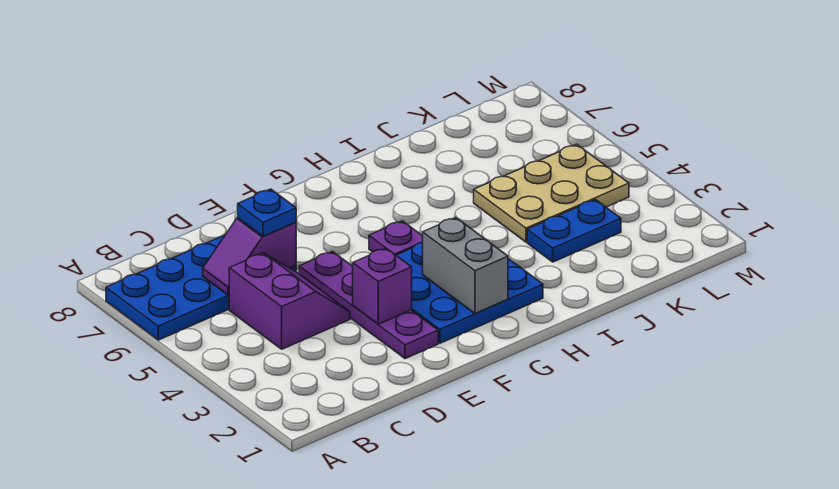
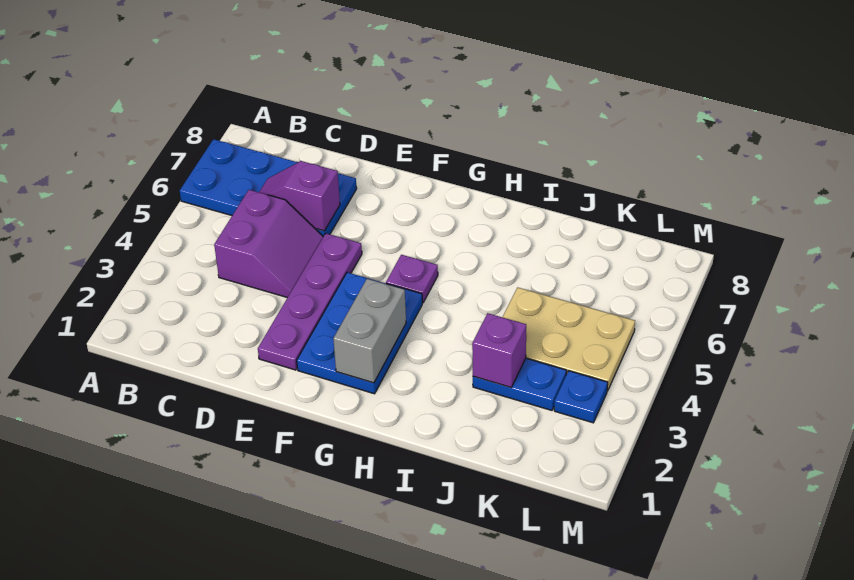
blue 1x1 plate [238,189,296,237] -> blue 1x1 plate moved to [554,371,608,423]
purple 1x1 brick [353,248,412,324] -> purple 1x1 brick moved to [472,313,526,387]
blue 3x3 plate [396,243,543,343] -> blue 2x3 plate [297,272,422,394]

